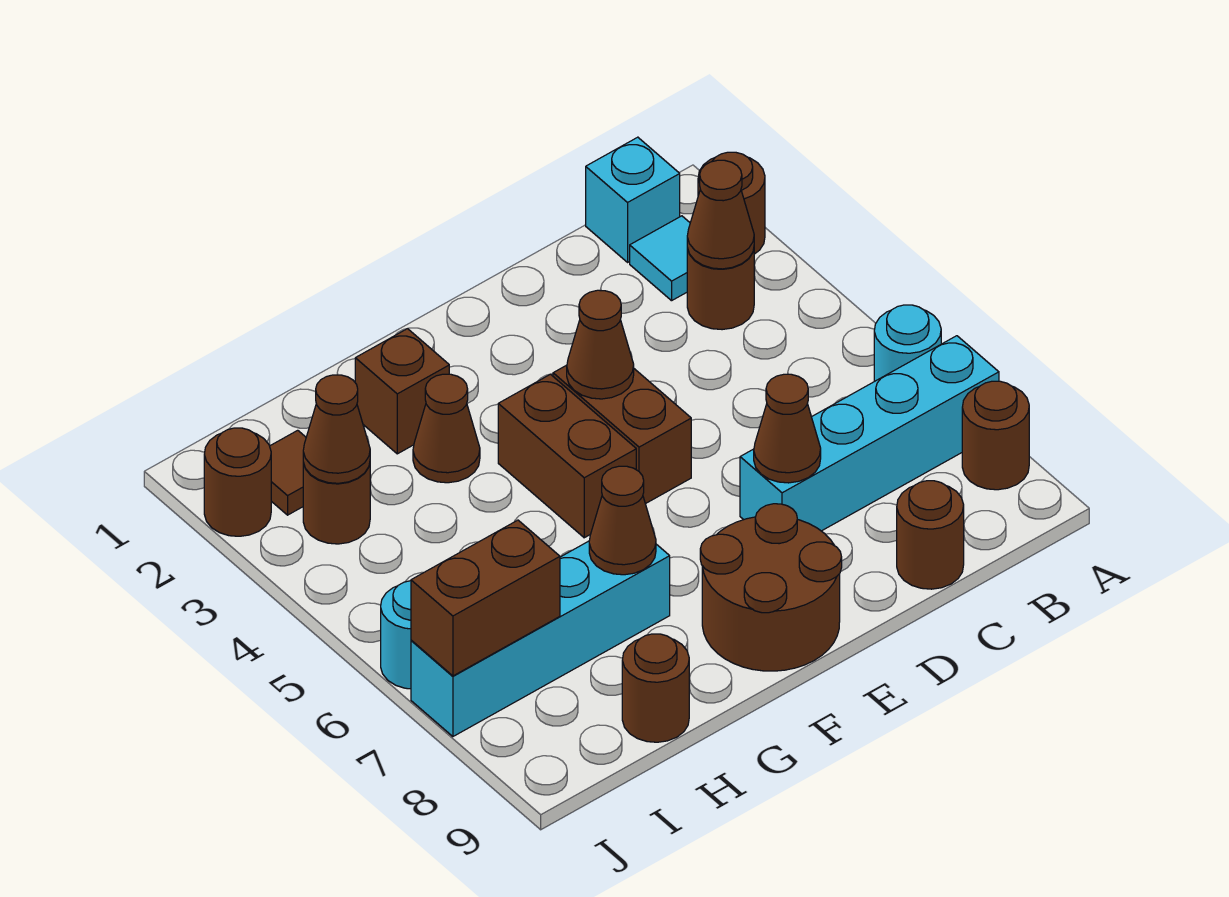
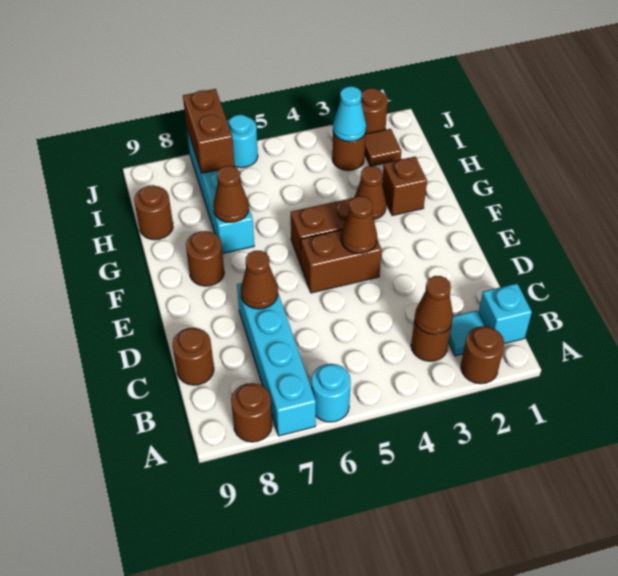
brown 2x2 round brick [700,504,842,671] -> brown 1x1 round brick [186,231,224,286]
brown 1x1 cone [303,375,370,483] -> cyan 1x1 cone [333,86,366,142]

